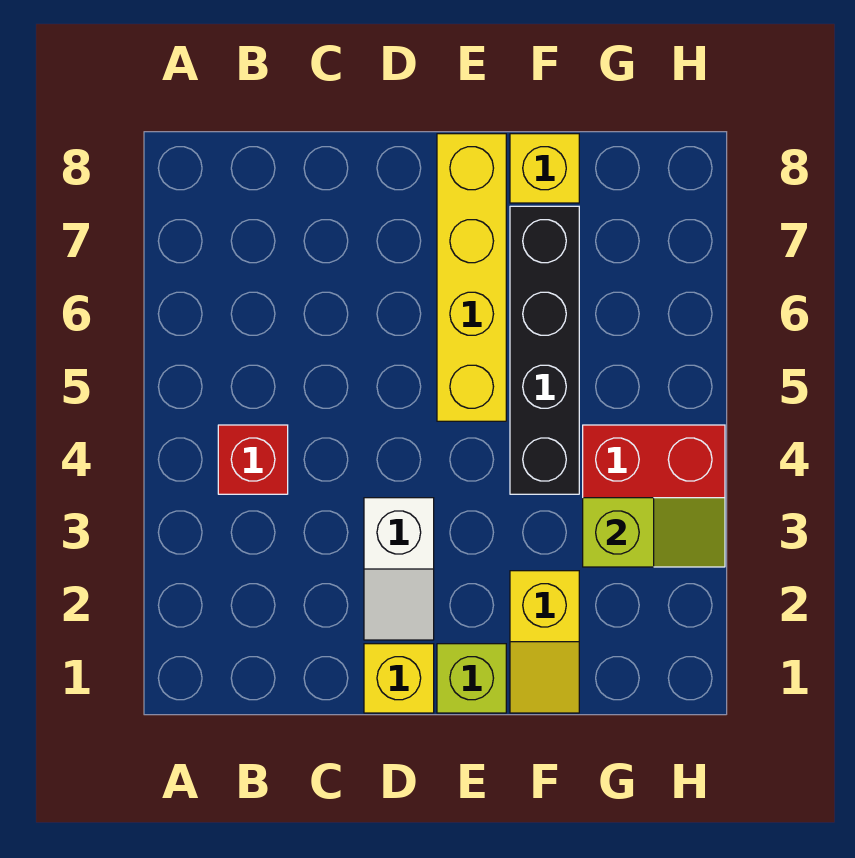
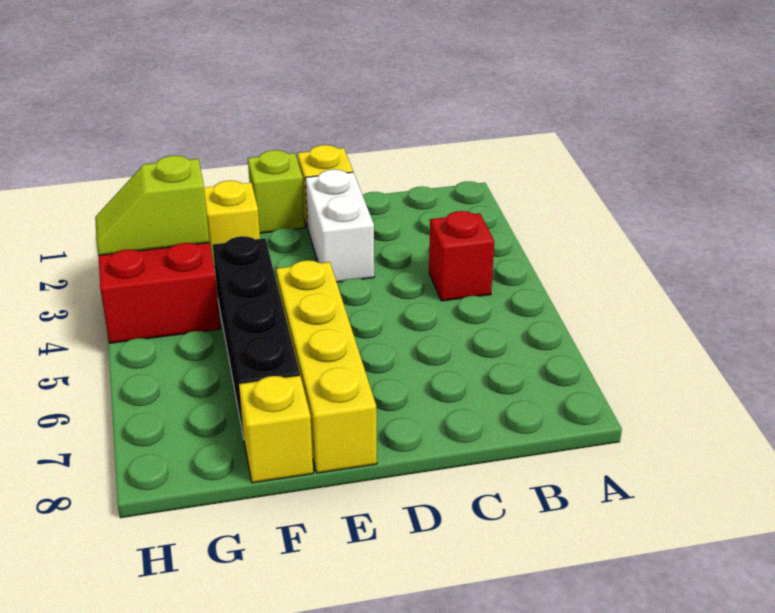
white 1x2 slope [364,498,434,640] -> white 1x2 brick [305,169,374,282]

